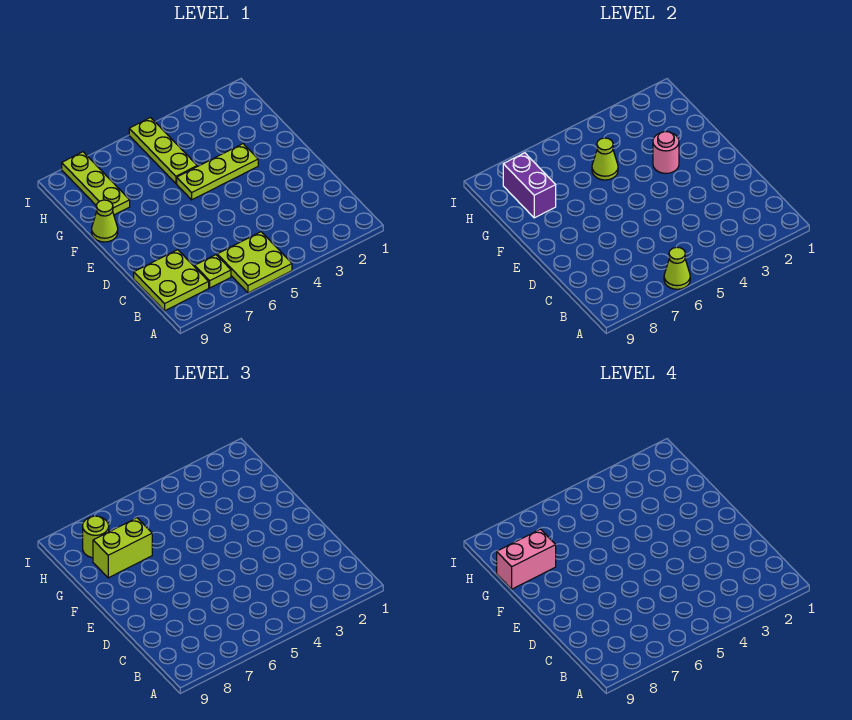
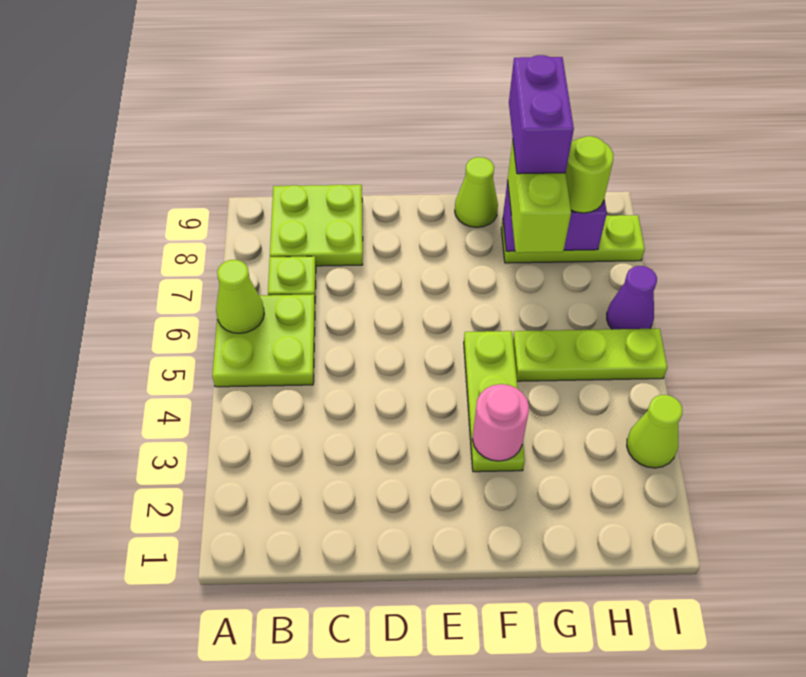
lime 1x1 cone [592,138,618,180] -> lime 1x1 cone moved to [627,395,682,468]
pink 1x2 brick [497,529,556,589] -> purple 1x2 brick [509,55,574,174]
none -> purple 1x1 cone [607,266,657,329]

